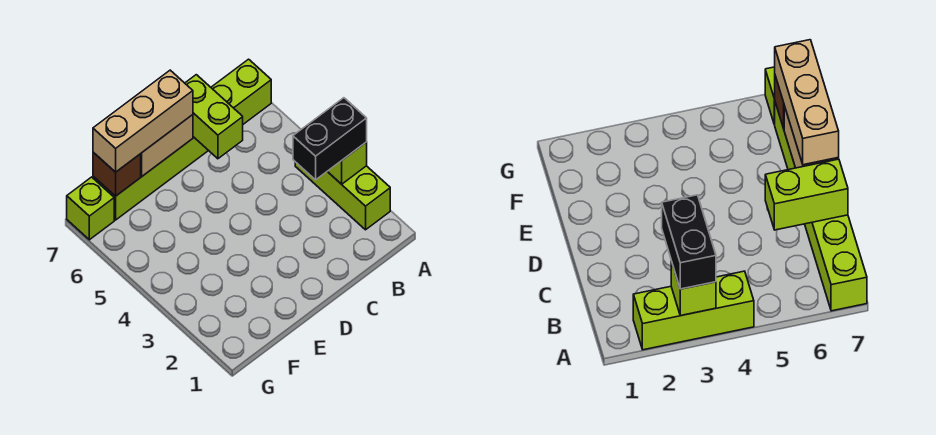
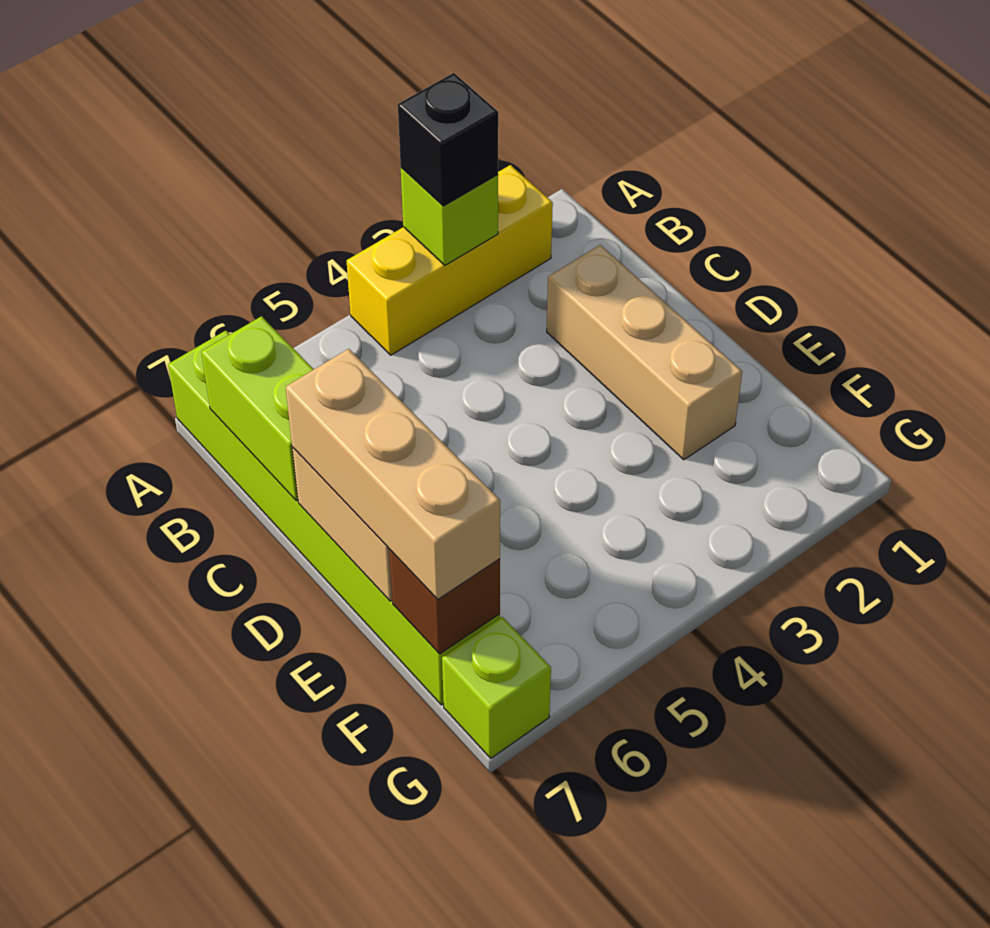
lime 1x3 brick [295,162,390,230] -> yellow 1x3 brick [347,165,553,355]
black 1x2 brick [293,98,367,180] -> black 1x1 brick [398,73,498,206]
none -> tan 1x3 brick [547,245,742,460]
lime 1x2 brick [185,75,243,159] -> lime 1x2 brick turned to [201,316,314,501]

